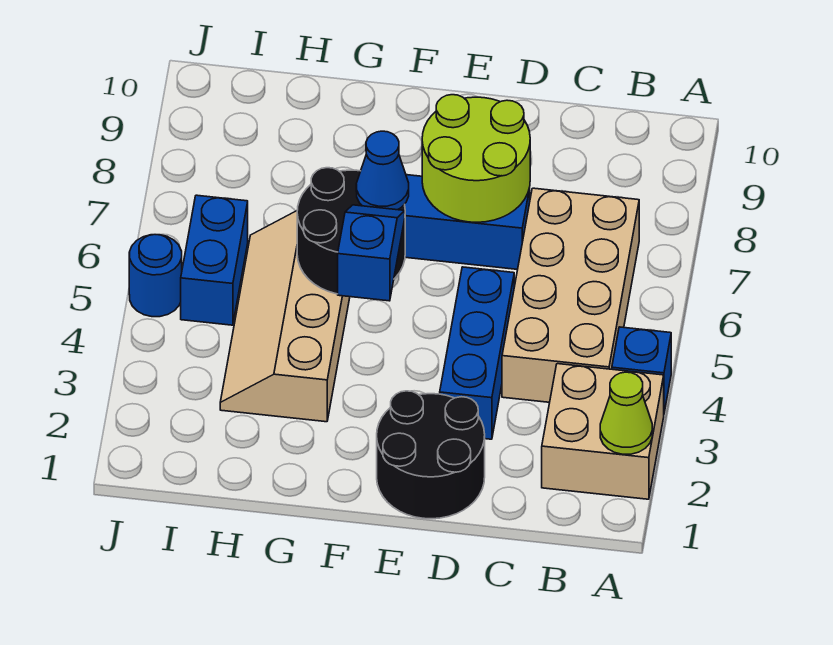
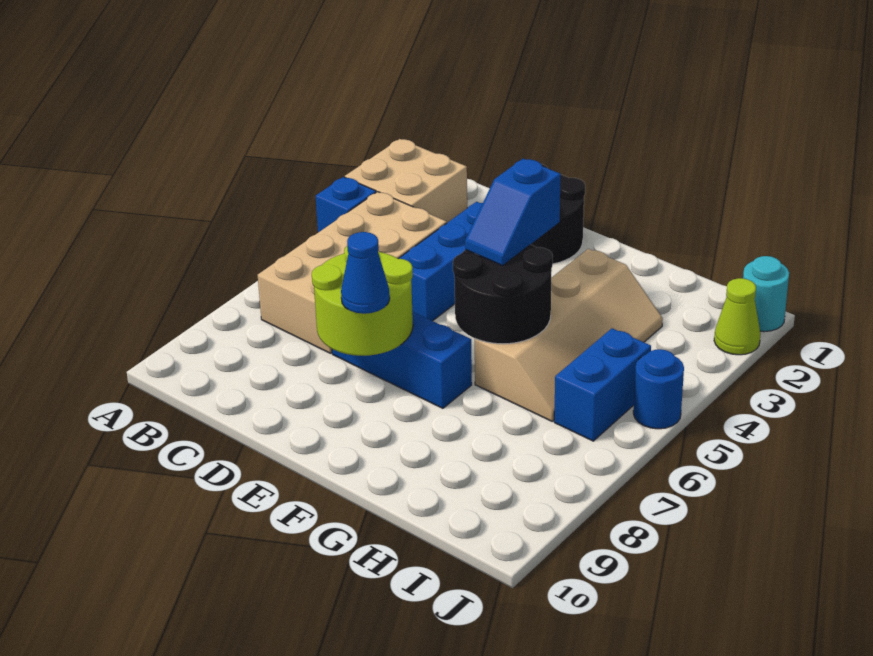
lime 1x1 cone [600,372,652,454] -> lime 1x1 cone moved to [714,278,761,355]
blue 1x1 cone [356,131,409,210] -> blue 1x1 cone moved to [341,232,390,314]
none -> cyan 1x1 round brick [743,256,789,332]

